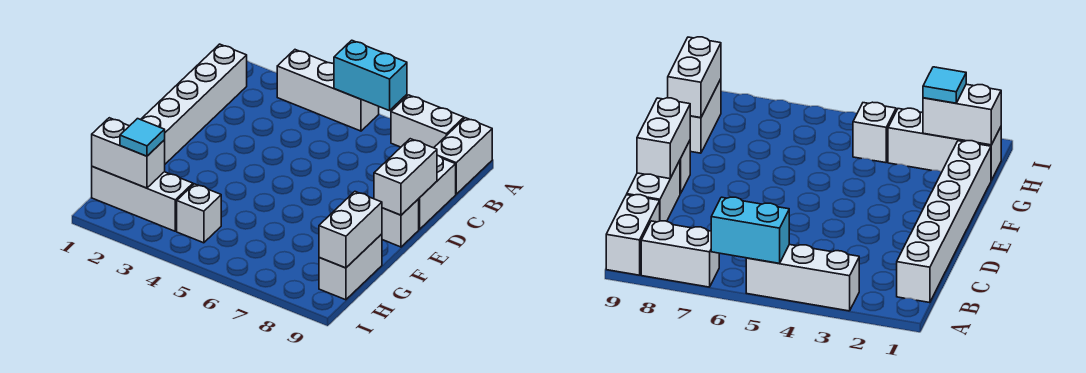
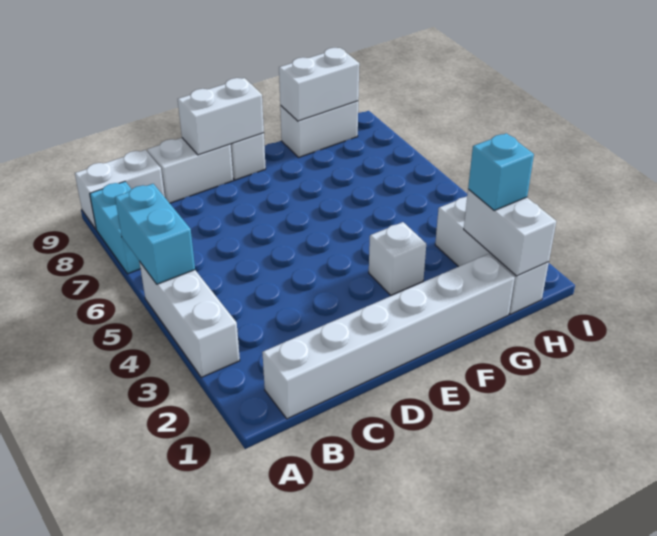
white 1x2 brick [391,95,464,148] -> cyan 1x2 brick [90,182,140,274]
cyan 1x1 tile [120,119,165,156] -> cyan 1x1 brick [468,133,534,210]
white 1x1 brick [177,184,221,243] -> white 1x1 brick moved to [369,222,426,295]

